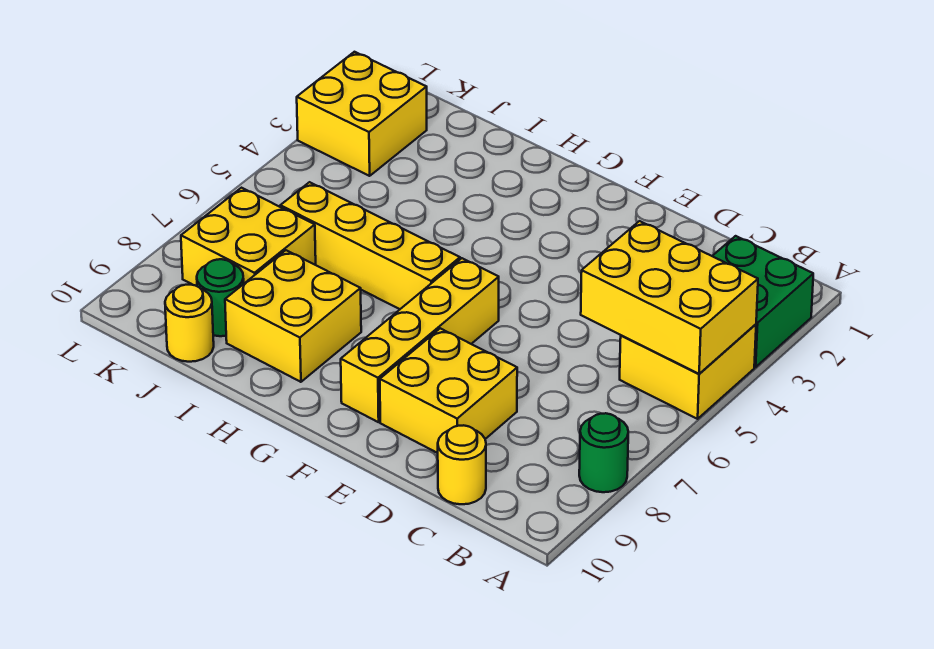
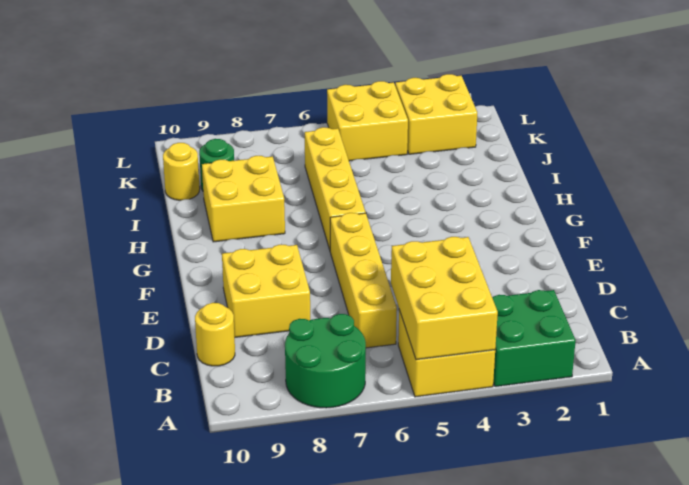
green 1x1 round brick [579,413,628,492] -> green 2x2 round brick [285,314,366,408]
yellow 1x4 brick [341,258,499,422] -> yellow 1x4 brick turned to [330,213,397,348]
yellow 2x2 brick [181,188,316,286] -> yellow 2x2 brick moved to [327,81,408,161]

